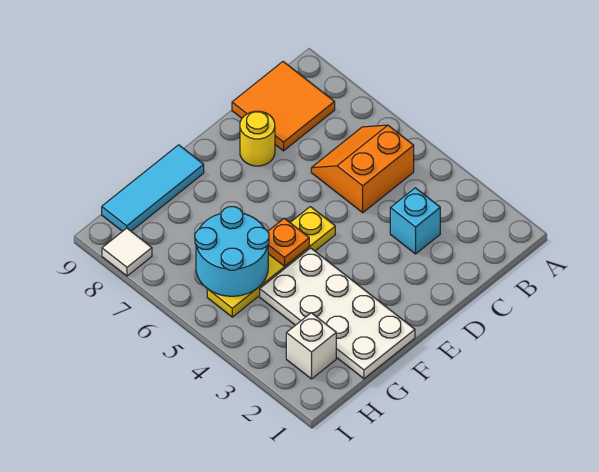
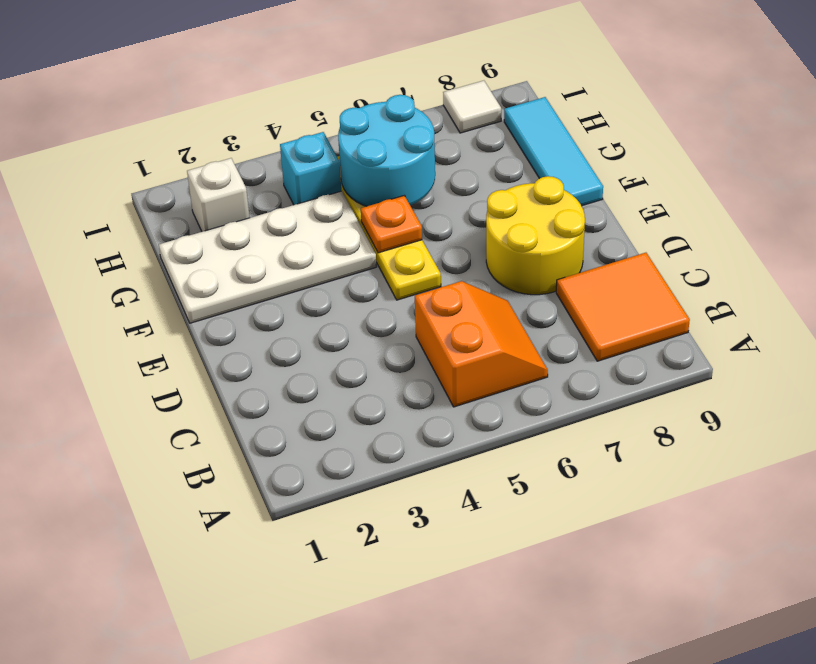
cyan 1x1 brick [390,188,440,254] -> cyan 1x1 brick moved to [280,132,341,205]
yellow 1x1 round brick [240,111,275,166] -> yellow 2x2 round brick [486,176,585,295]

